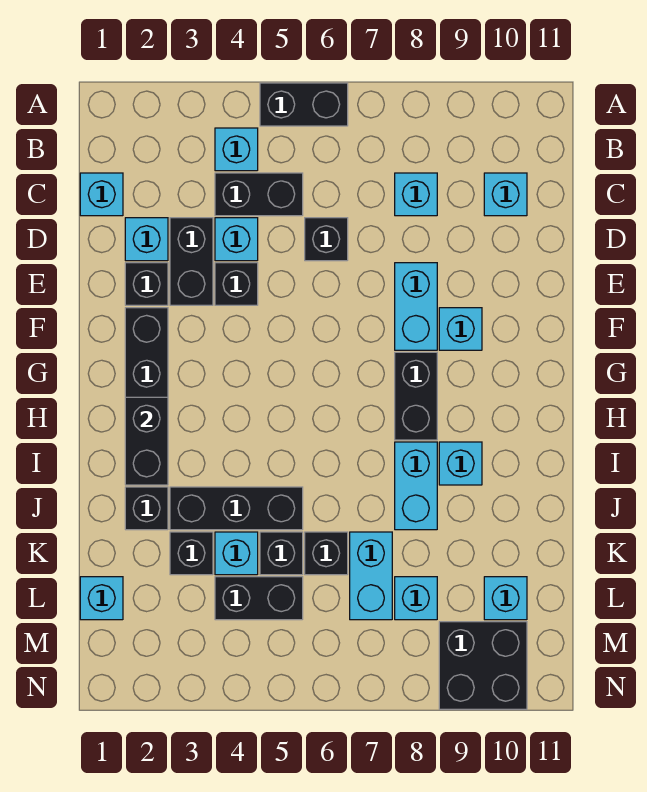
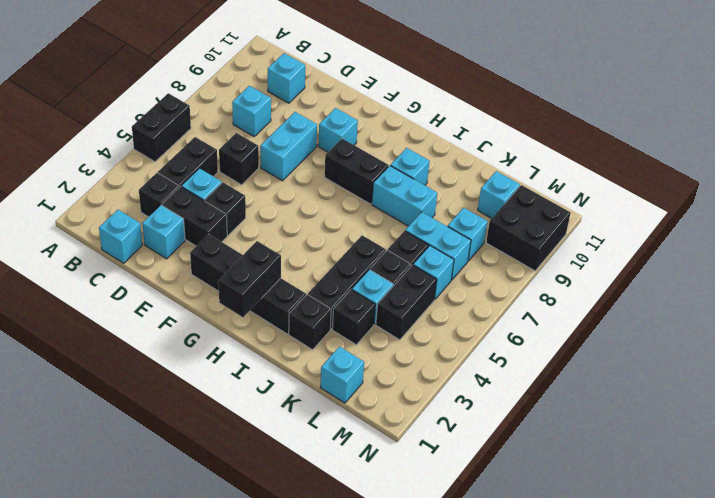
cyan 1x1 brick [215,128,258,171] -> cyan 1x1 brick moved to [413,246,454,300]
black 1x1 brick [125,263,168,305] -> black 1x1 brick moved to [139,173,179,217]
cyan 1x2 brick [395,263,437,350] -> cyan 1x2 brick turned to [260,112,317,181]
black 1x2 brick [125,397,168,485] -> black 1x2 brick turned to [218,241,281,317]

